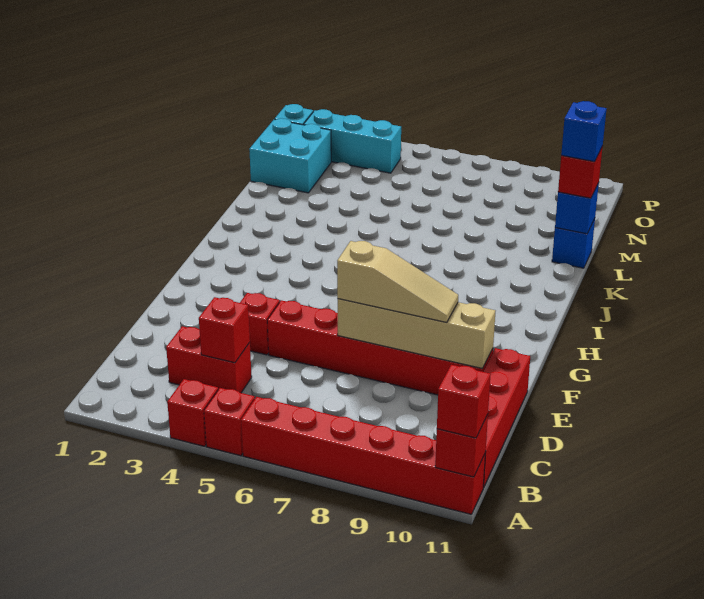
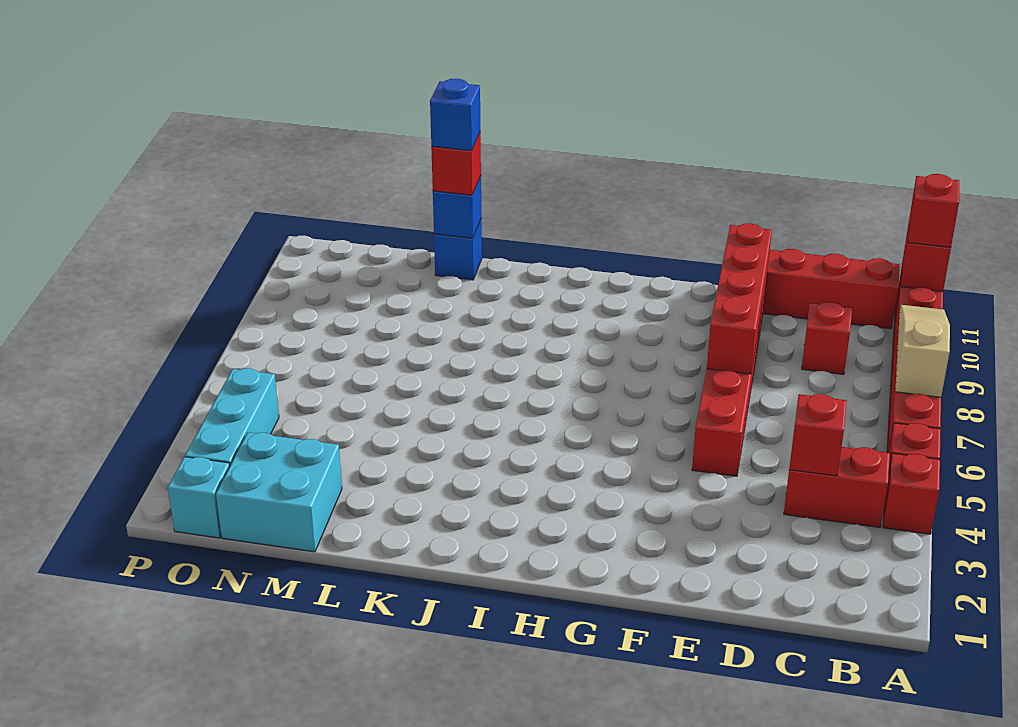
red 1x2 brick [166,326,252,393] -> red 1x2 brick turned to [784,447,890,527]
red 1x1 brick [240,293,280,355] -> red 1x1 brick moved to [802,302,852,375]
tan 1x4 brick [338,299,496,369] -> red 1x4 brick [707,223,772,374]
tan 1x3 slope [337,241,458,322] -> tan 1x3 slope moved to [895,305,950,397]

